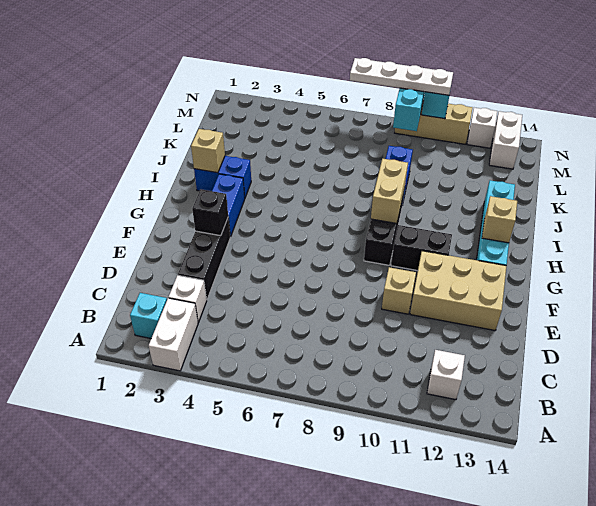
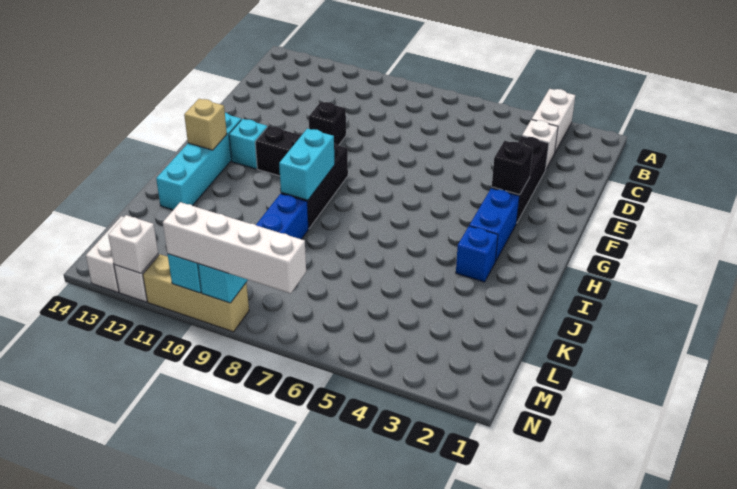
cyan 1x1 brick [130,293,167,338] -> cyan 1x1 brick moved to [229,119,267,169]
white 1x1 brick [427,350,465,400] -> white 1x1 brick moved to [108,215,158,273]
tan 1x1 brick [382,267,416,314] -> black 1x1 brick [309,102,346,145]
tan 2x3 brick [410,251,506,330] -> none
tan 1x2 brick [371,158,408,223] -> cyan 1x2 brick [279,129,335,200]
blue 1x2 brick [194,156,251,197] -> blue 1x1 brick [456,226,498,282]
tan 1x1 brick [191,129,225,173] -> none
white 1x4 plate [350,58,453,95] -> white 1x4 brick [163,202,306,293]

